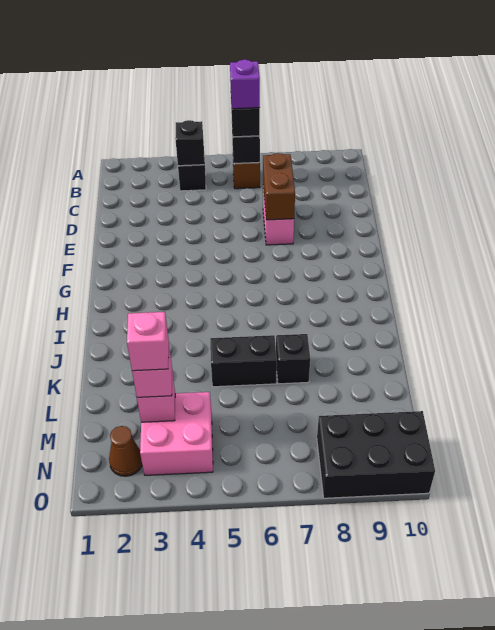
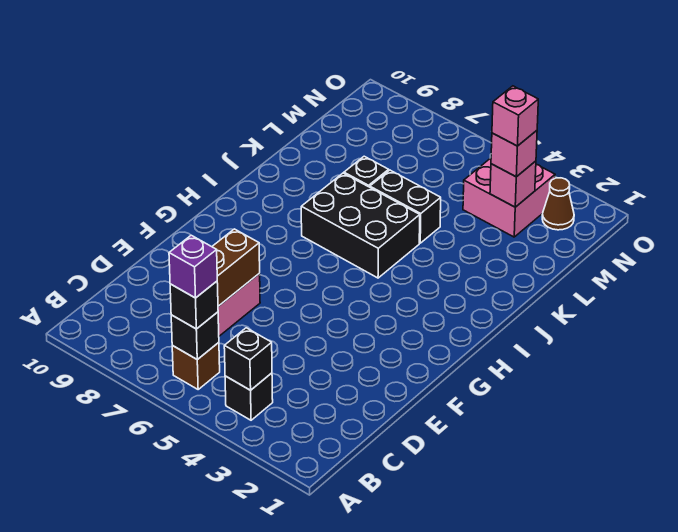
black 2x3 brick [317,411,435,498] -> black 2x3 brick moved to [301,173,420,278]

